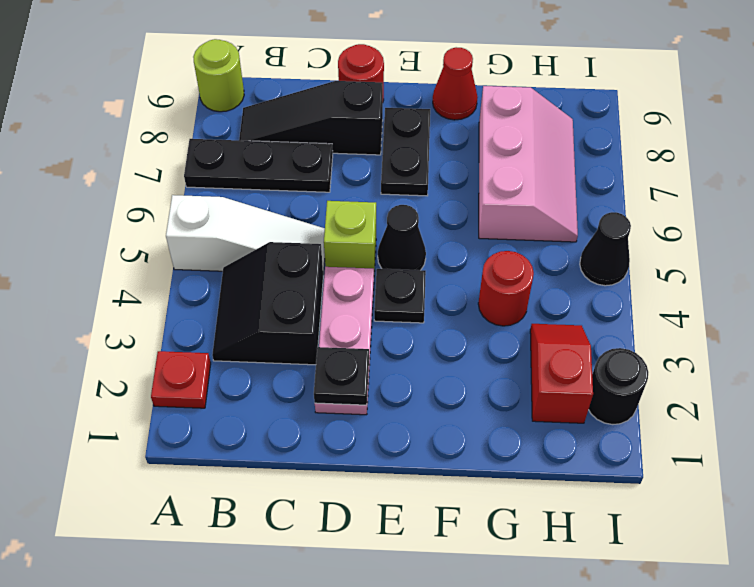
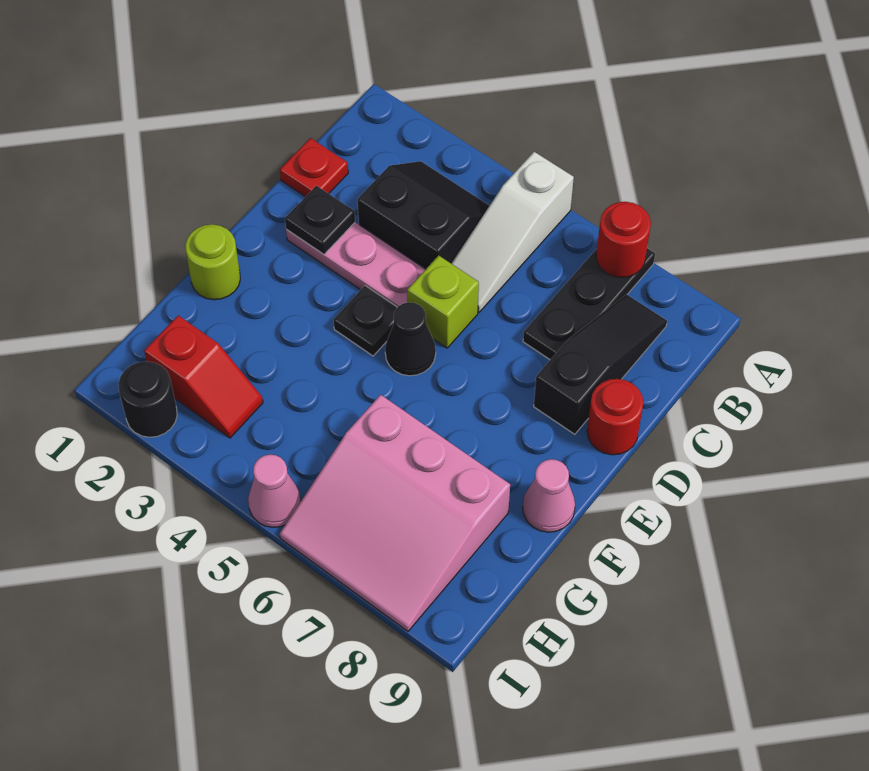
red 1x1 plate [151,351,211,408] -> red 1x1 plate moved to [280,138,348,197]
lime 1x1 round brick [193,39,244,112] -> lime 1x1 round brick moved to [185,224,240,300]
black 1x2 plate [381,108,430,196] -> none
red 1x1 cone [433,47,478,120] -> pink 1x1 cone [523,459,575,532]
red 1x1 round brick [478,251,534,326] -> red 1x1 round brick moved to [596,202,651,278]
pink 2x3 slope [479,86,578,242] -> pink 3x3 slope [280,395,510,631]
black 1x1 cone [580,212,631,286] -> pink 1x1 cone [248,455,301,527]

